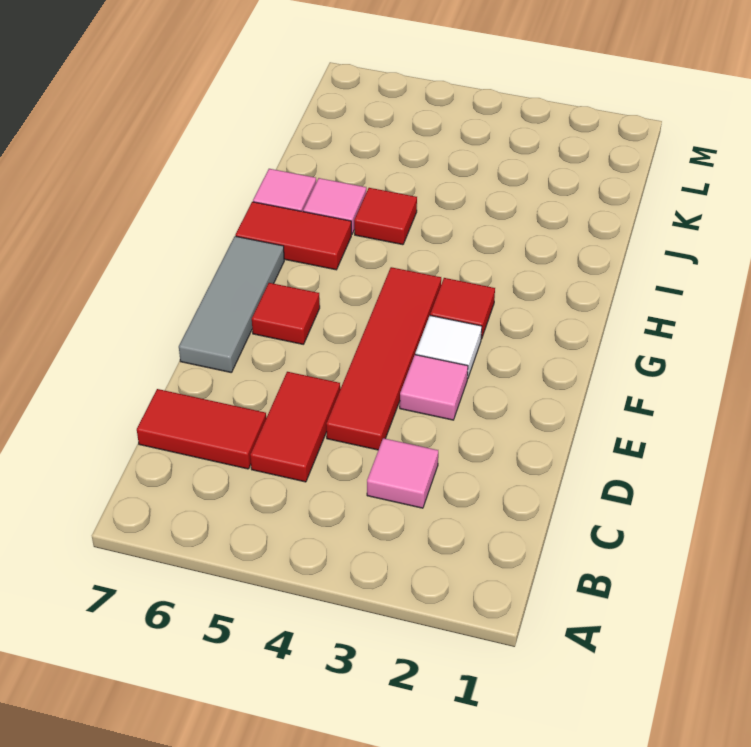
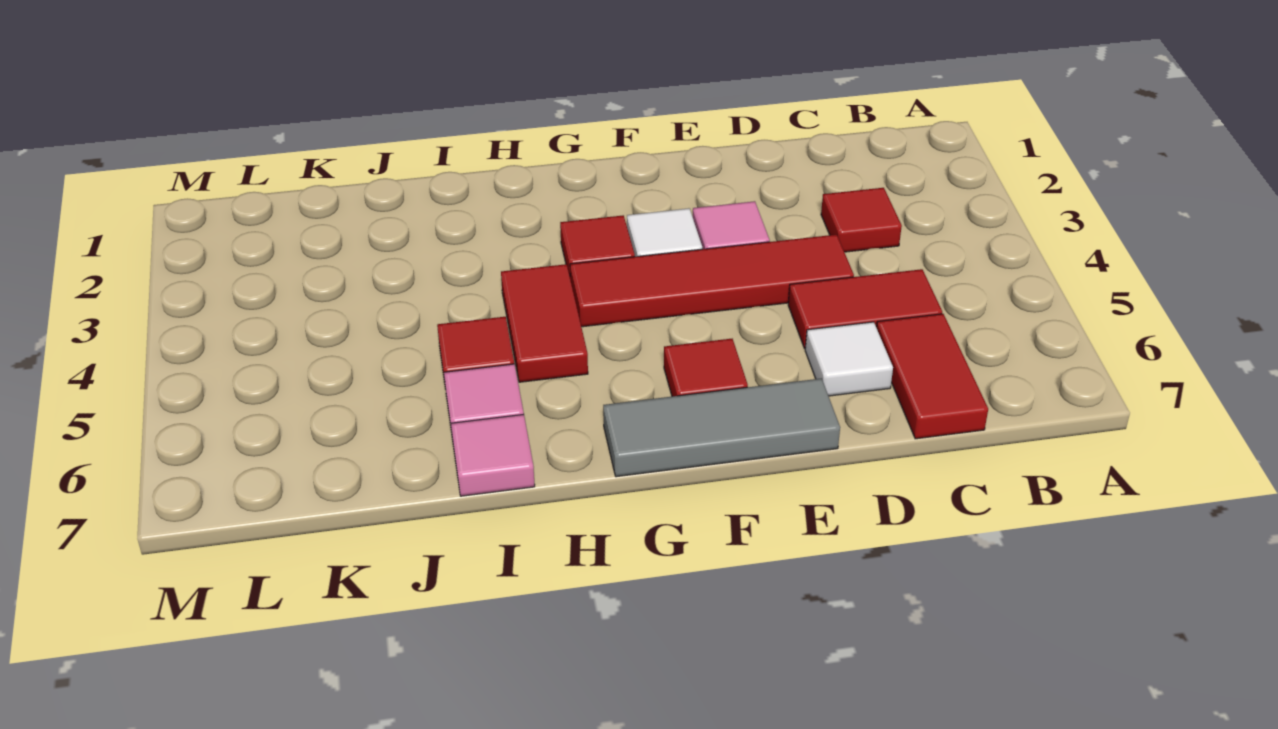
pink 1x1 tile [367,438,438,508] -> red 1x1 tile [821,188,902,252]
none -> white 1x1 tile [805,322,893,396]
red 1x2 tile [235,202,351,270] -> red 1x2 tile moved to [501,264,588,382]

